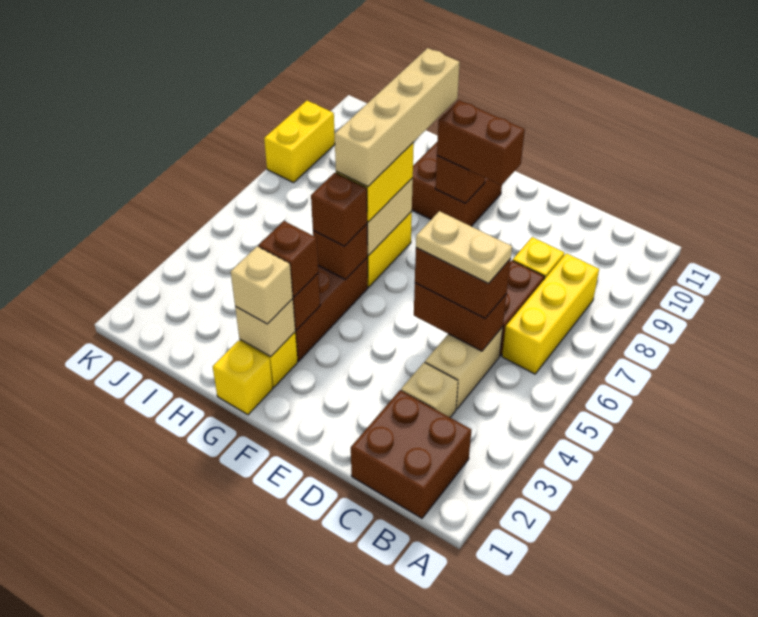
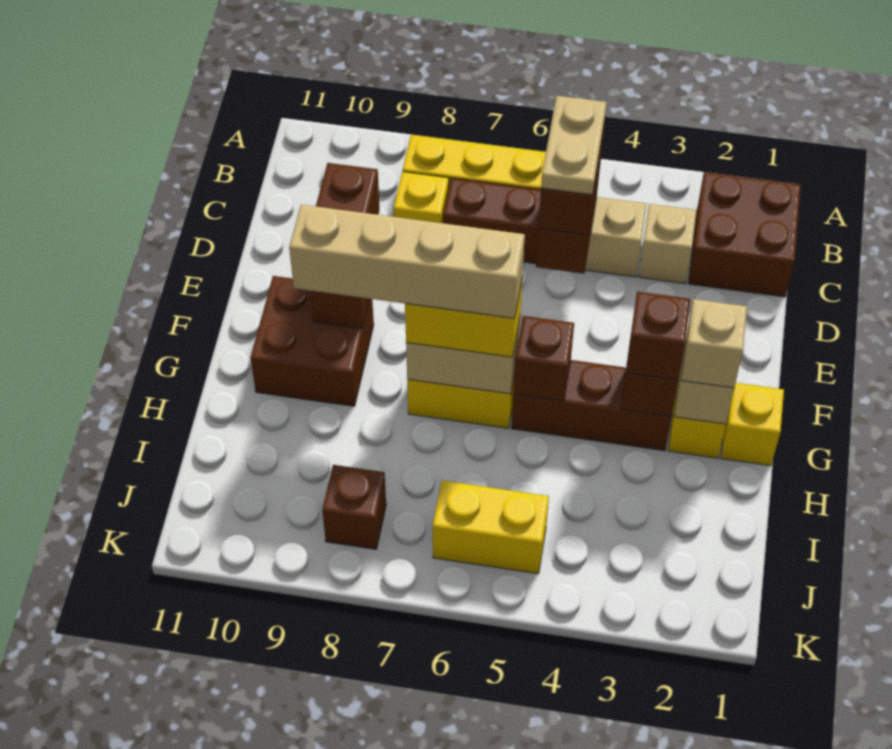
brown 1x1 brick [311,173,367,246] -> brown 1x1 brick moved to [322,465,386,549]
yellow 1x2 brick [264,101,335,183] -> yellow 1x2 brick moved to [433,481,549,574]

